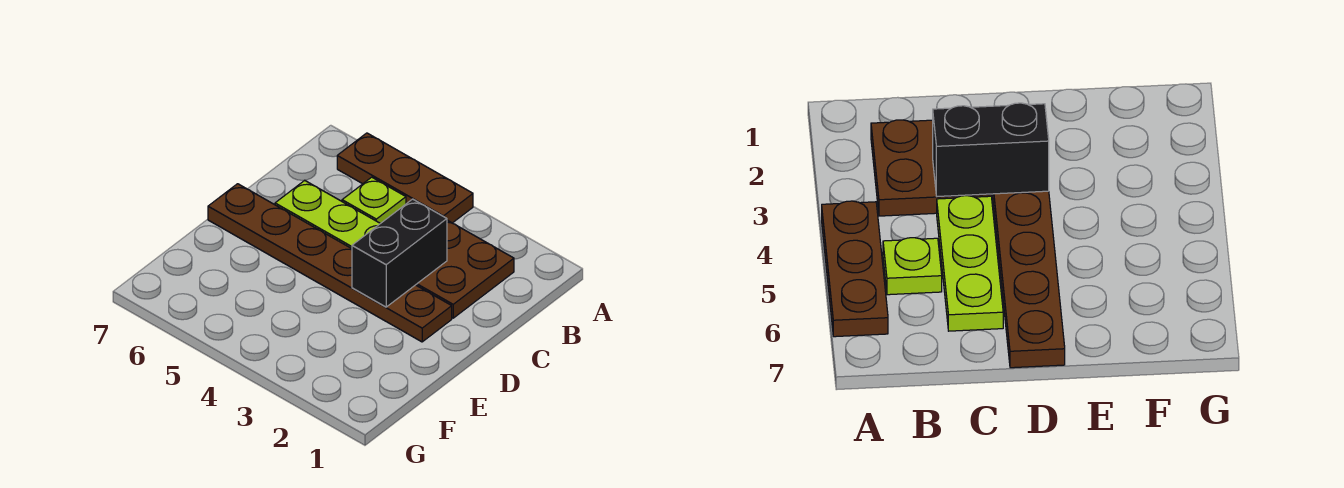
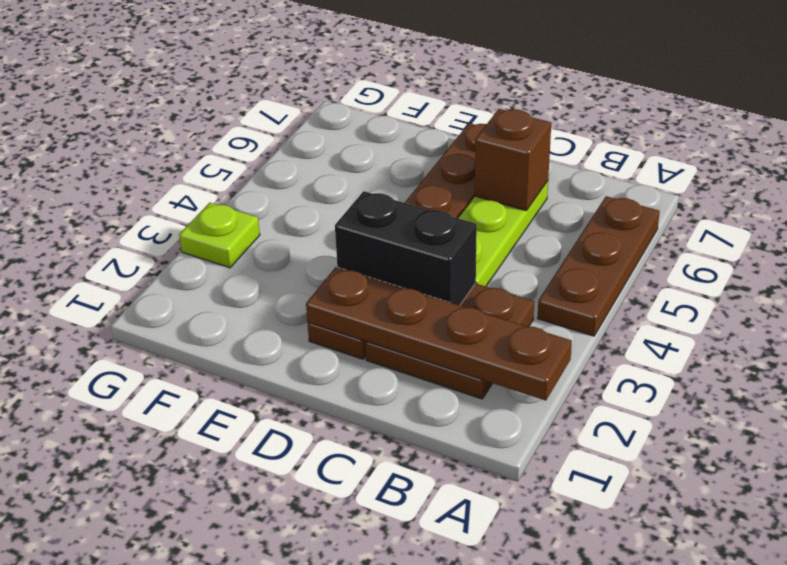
none -> brown 1x4 plate [306,267,572,401]
lime 1x1 plate [342,177,406,224] -> lime 1x1 plate moved to [179,203,260,268]
none -> brown 1x1 brick [475,109,551,211]

